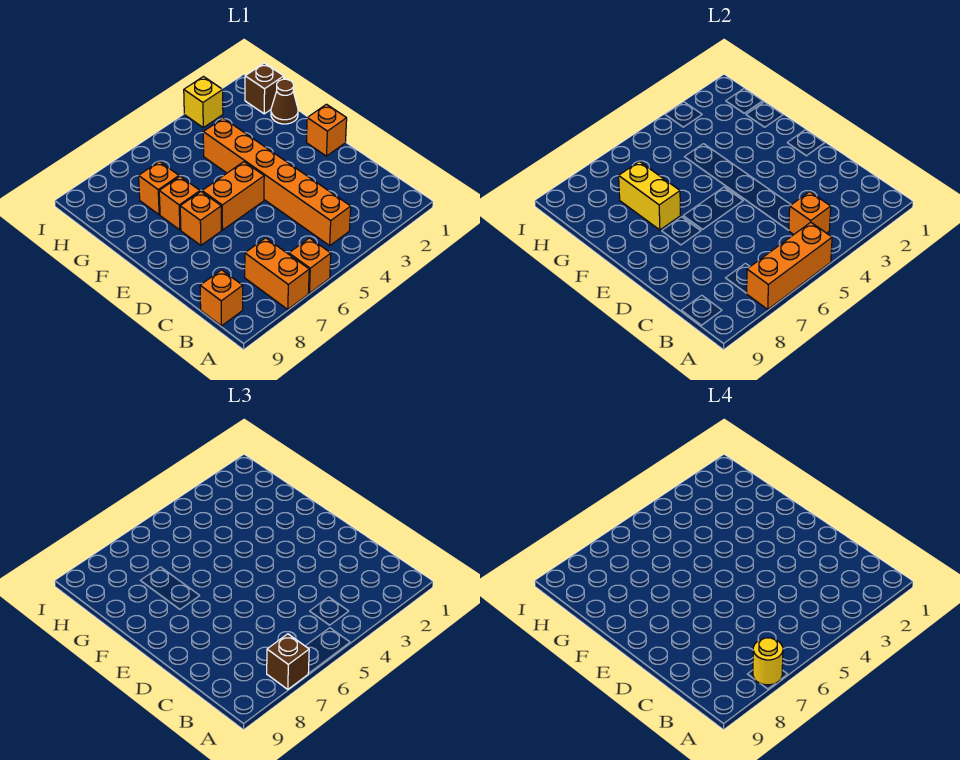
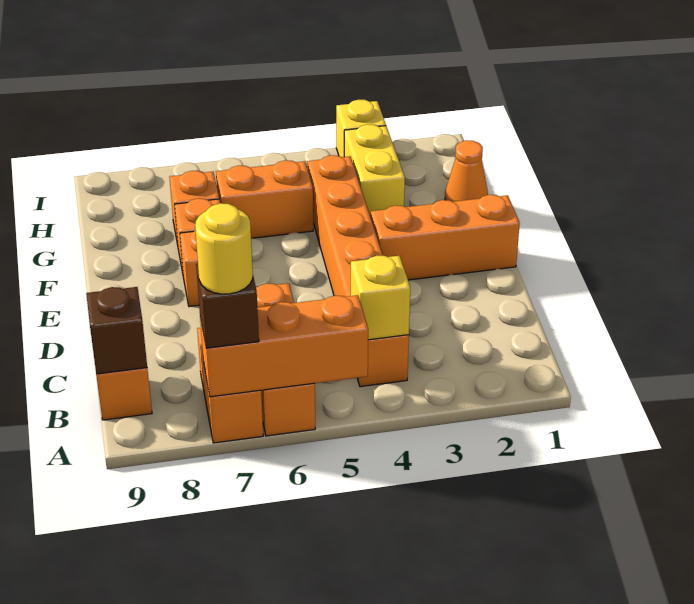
orange 1x1 brick [289,238,331,293] -> orange 1x3 brick [256,283,315,436]
orange 1x1 brick [789,192,831,234] -> yellow 1x1 brick [351,256,410,340]
orange 1x1 brick [306,104,347,156] -> orange 1x3 brick [371,195,520,280]
orange 1x2 brick [202,162,264,230] -> orange 1x2 brick moved to [216,160,313,238]
yellow 1x2 brick [619,161,680,230] -> yellow 1x2 brick moved to [344,124,405,217]
brown 1x1 cone [271,79,298,124] -> orange 1x1 cone [445,140,488,202]
brown 1x1 brick [245,63,284,114] -> brown 1x1 brick moved to [86,287,147,374]

